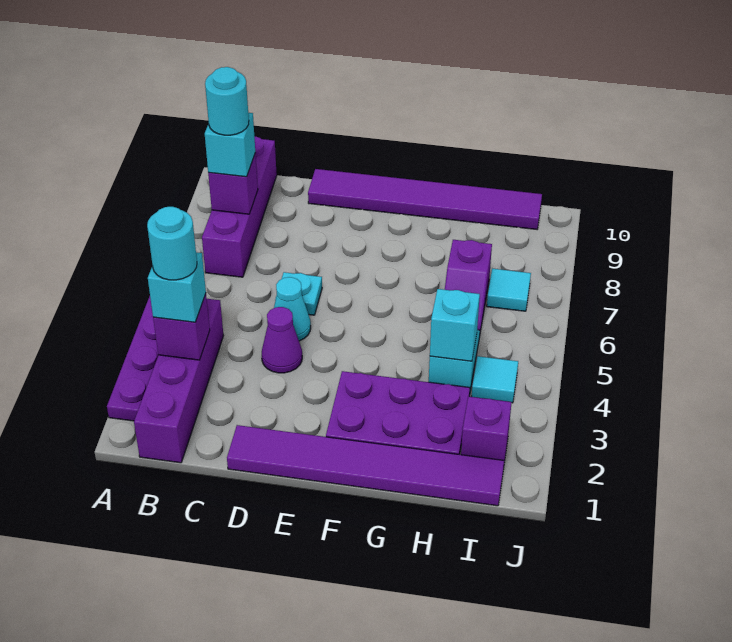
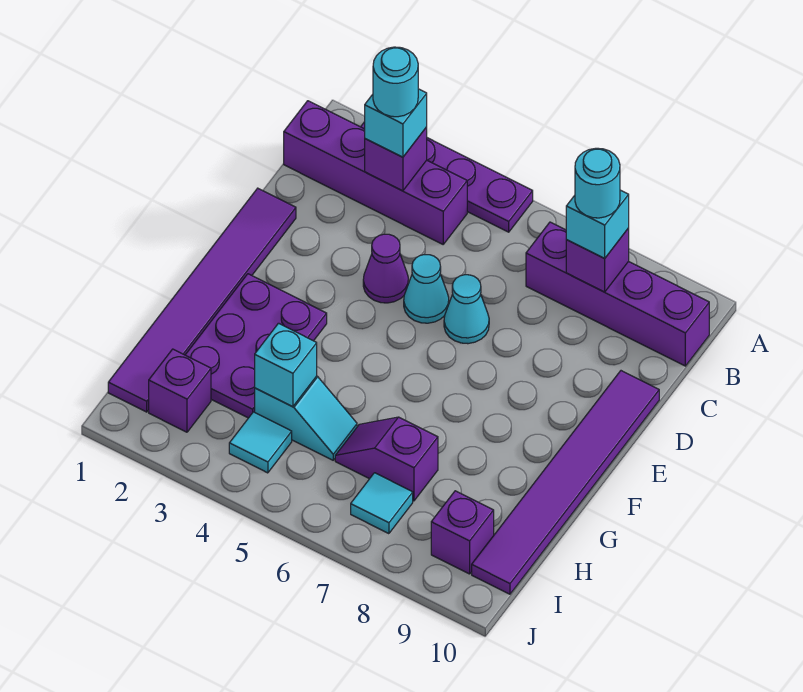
cyan 1x1 plate [275,272,322,315] -> cyan 1x1 cone [444,275,489,344]
none -> purple 1x1 brick [431,491,494,574]

